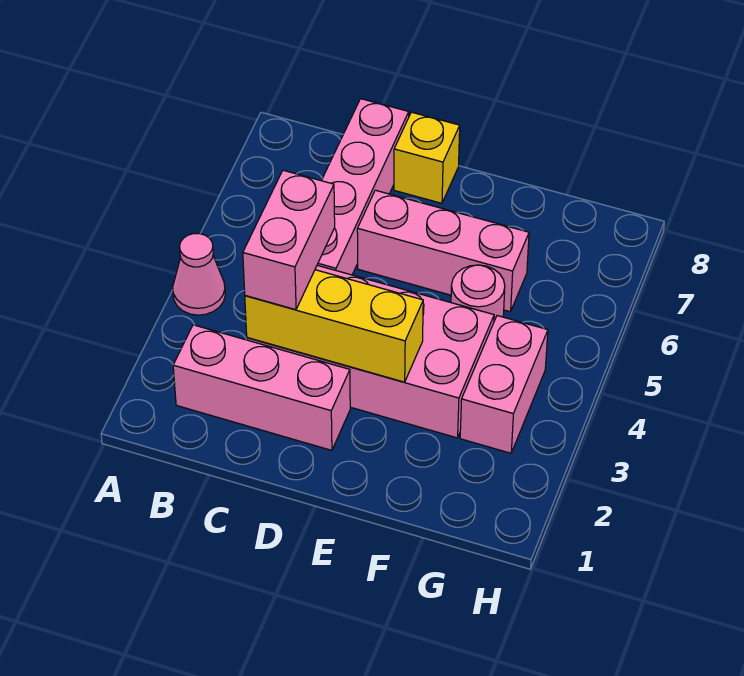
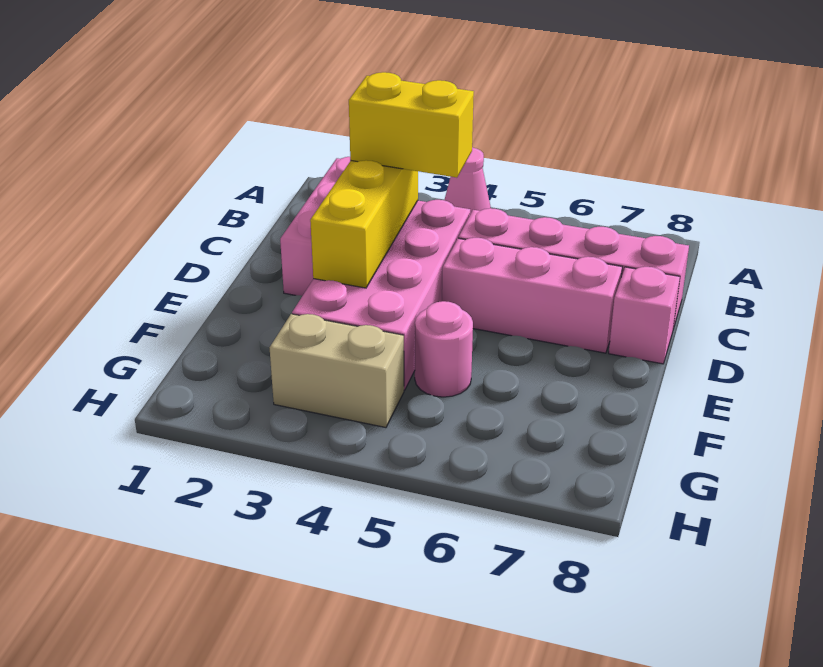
pink 1x2 brick [243,170,335,310] -> yellow 1x2 brick [349,72,474,178]
pink 1x3 brick [357,190,529,312] -> pink 1x3 brick turned to [442,238,622,353]
yellow 1x1 brick [394,112,460,203] -> pink 1x1 brick [609,267,680,364]
pink 1x2 brick [460,316,548,453] -> tan 1x2 brick [269,314,404,428]

